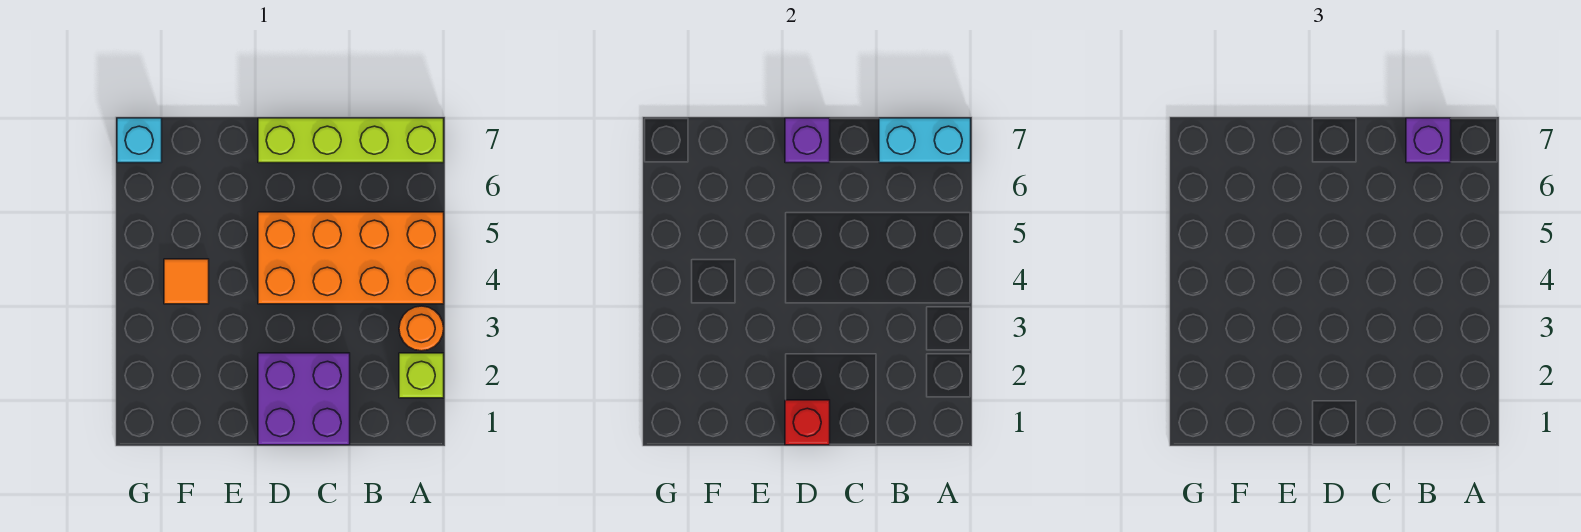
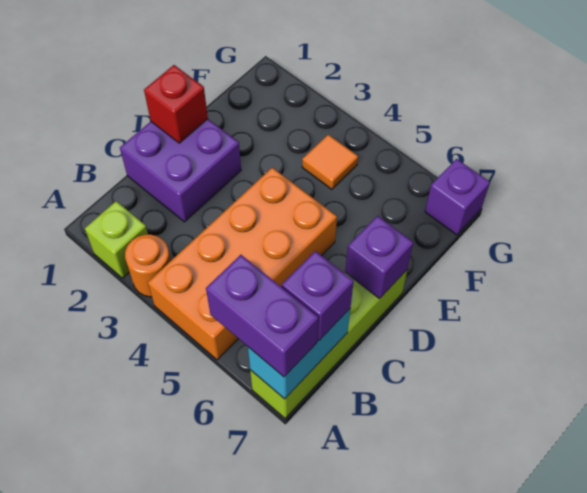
none -> purple 1x2 brick [206,255,318,377]
cyan 1x1 brick [117,118,162,163] -> purple 1x1 brick [425,159,490,235]

